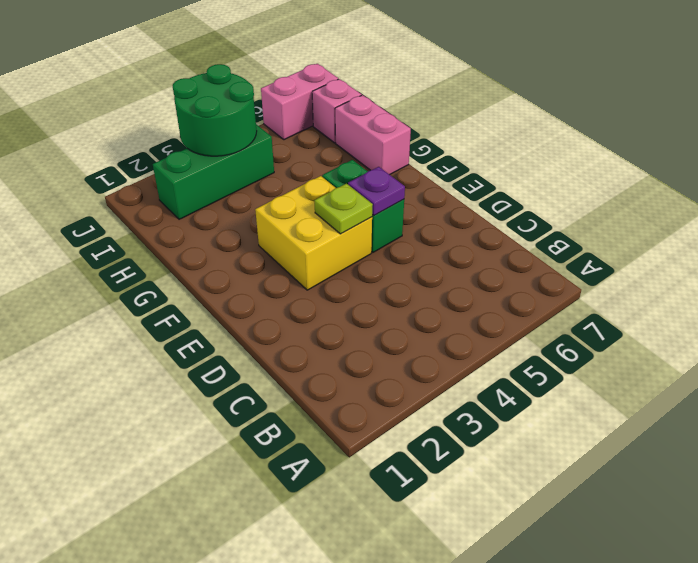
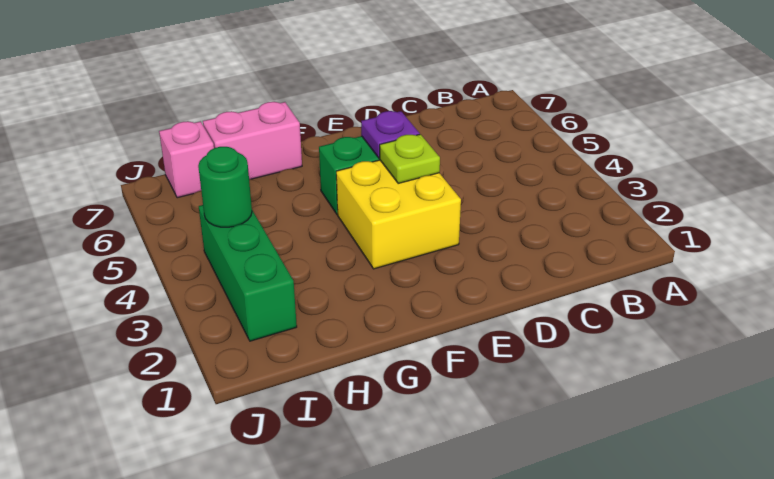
green 2x2 round brick [173,64,257,156] -> green 1x1 round brick [198,147,252,227]
pink 1x2 brick [261,64,338,140] -> none

